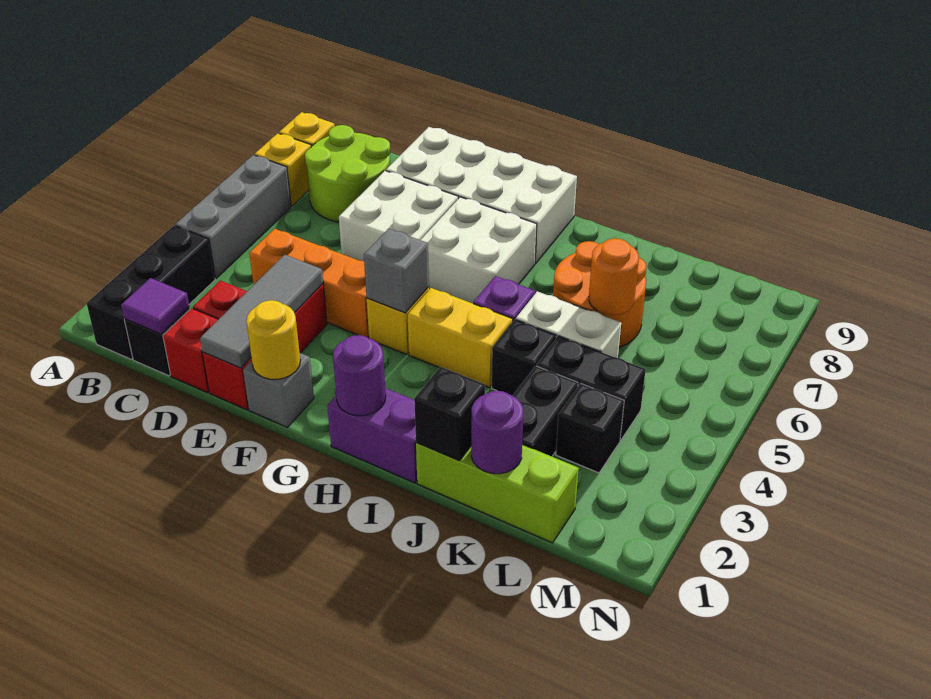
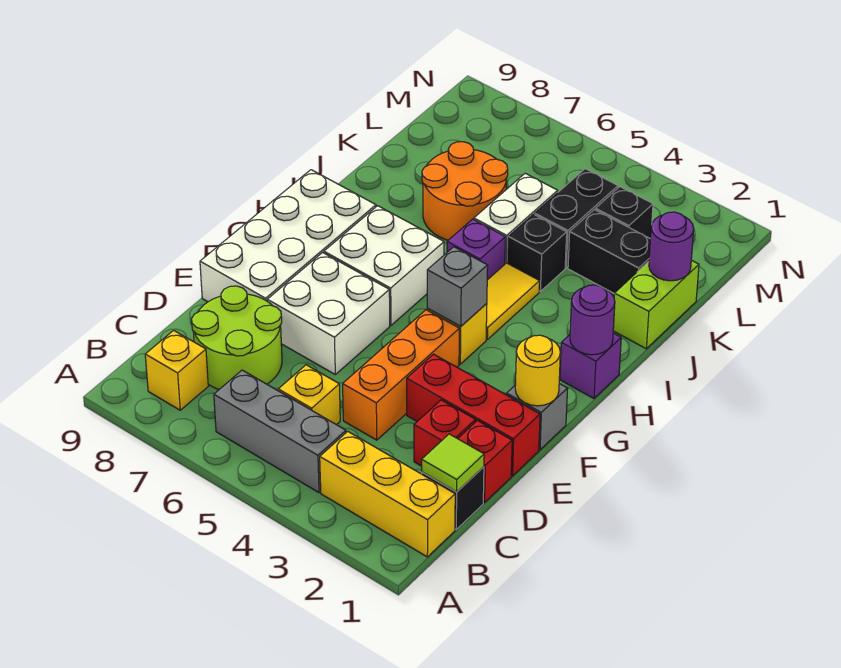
black 1x3 brick [86,225,215,359] -> yellow 1x3 brick [320,431,455,557]
yellow 1x1 brick [255,133,311,206] -> yellow 1x1 brick moved to [278,365,340,425]
purple 1x1 tile [121,278,189,334] -> lime 1x1 tile [422,434,484,492]
grey 1x3 tile [200,255,323,368] -> none
purple 1x2 brick [327,388,417,483] -> purple 1x1 brick [560,333,621,398]
yellow 1x2 brick [408,288,513,388] -> yellow 1x2 tile [486,263,540,339]
lime 1x3 brick [416,443,579,543] -> lime 1x2 brick [613,260,699,349]
black 1x1 brick [414,367,485,461] -> none
orange 1x1 round brick [589,238,639,315] -> none

